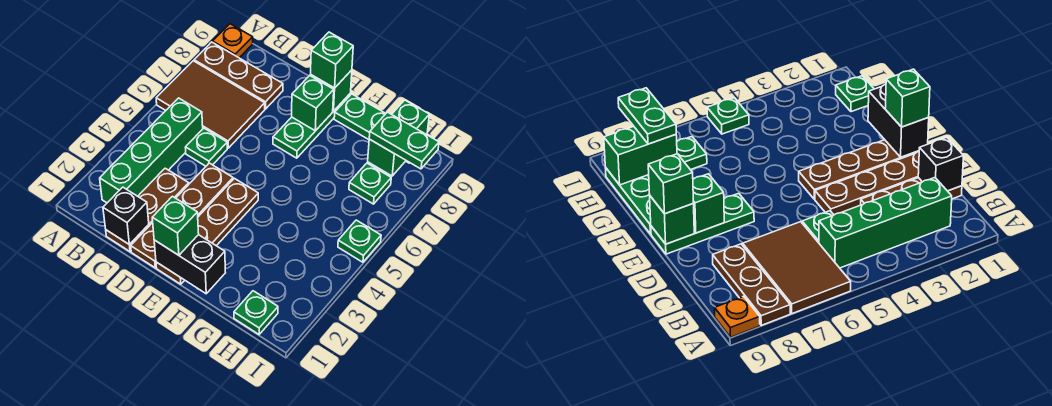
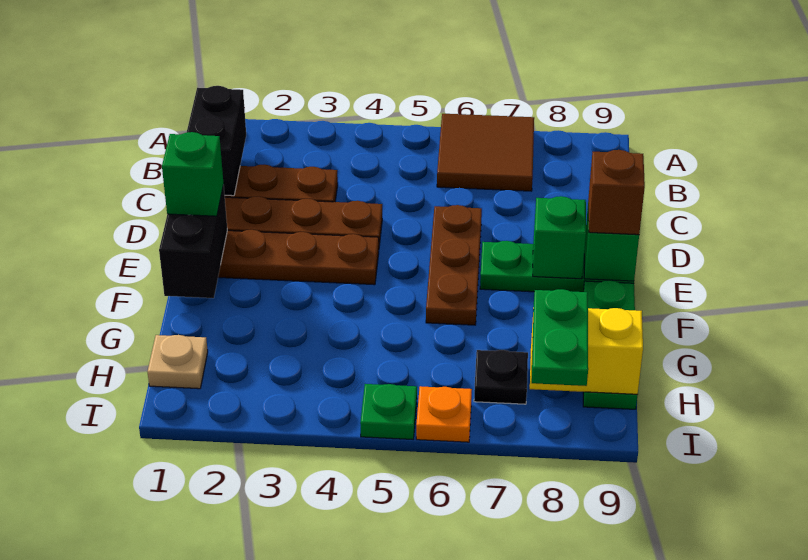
brown 2x3 tile [156,61,265,148] -> brown 2x2 tile [437,114,534,191]
brown 1x3 plate [194,42,283,109] -> brown 1x3 plate moved to [426,205,482,325]
orange 1x1 plate [213,24,253,58] -> orange 1x1 plate moved to [416,386,472,442]
green 1x4 brick [100,98,203,203] -> none
black 1x1 brick [103,187,149,245] -> black 1x2 brick [187,86,246,196]
green 1x1 plate [185,128,227,166] -> none
green 1x1 brick [311,32,353,88] -> brown 1x1 brick [588,150,645,235]
green 1x1 plate [234,291,278,334] -> tan 1x1 plate [148,335,208,389]
green 1x1 plate [349,163,391,204] -> black 1x1 plate [474,350,528,404]
green 1x2 brick [368,100,429,176] -> yellow 1x2 brick [530,307,643,394]

